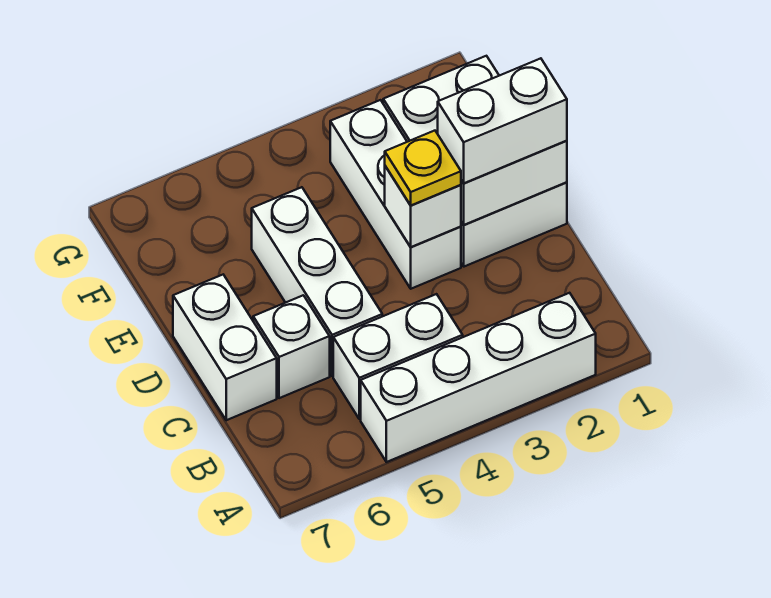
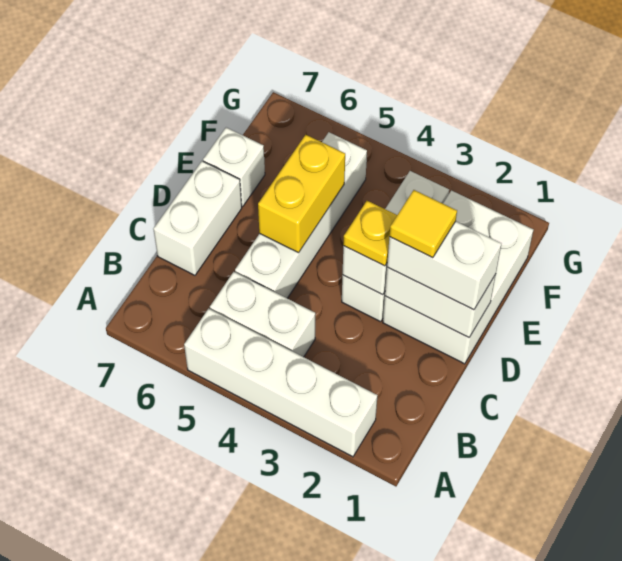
white 1x3 brick [252,187,382,376] -> white 1x4 brick [235,132,367,298]
white 1x1 brick [253,295,330,398] -> white 1x1 brick moved to [203,127,265,207]
none -> yellow 1x1 tile [389,190,457,258]
none -> yellow 1x2 brick [258,135,345,253]

